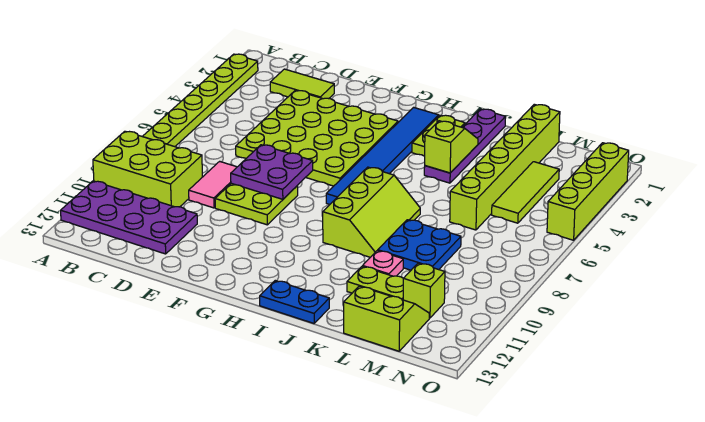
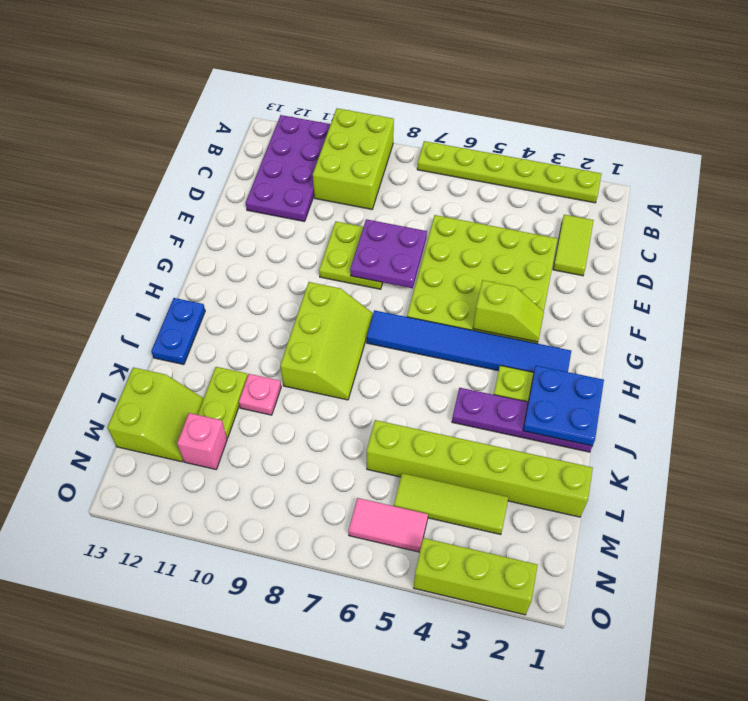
pink 1x2 tile [189,161,237,208] -> pink 1x2 tile moved to [348,498,428,552]
lime 2x3 slope [323,167,420,257] -> lime 2x3 slope turned to [280,282,373,400]
lime 1x2 slope [425,121,478,173] -> lime 1x2 slope moved to [473,280,544,342]
blue 2x2 plate [378,220,461,270] -> blue 2x2 plate moved to [523,366,604,446]
lime 1x1 brick [403,263,445,318] -> pink 1x1 brick [177,413,227,469]
lime 1x4 brick [547,143,629,240] -> lime 1x3 brick [414,538,538,615]

